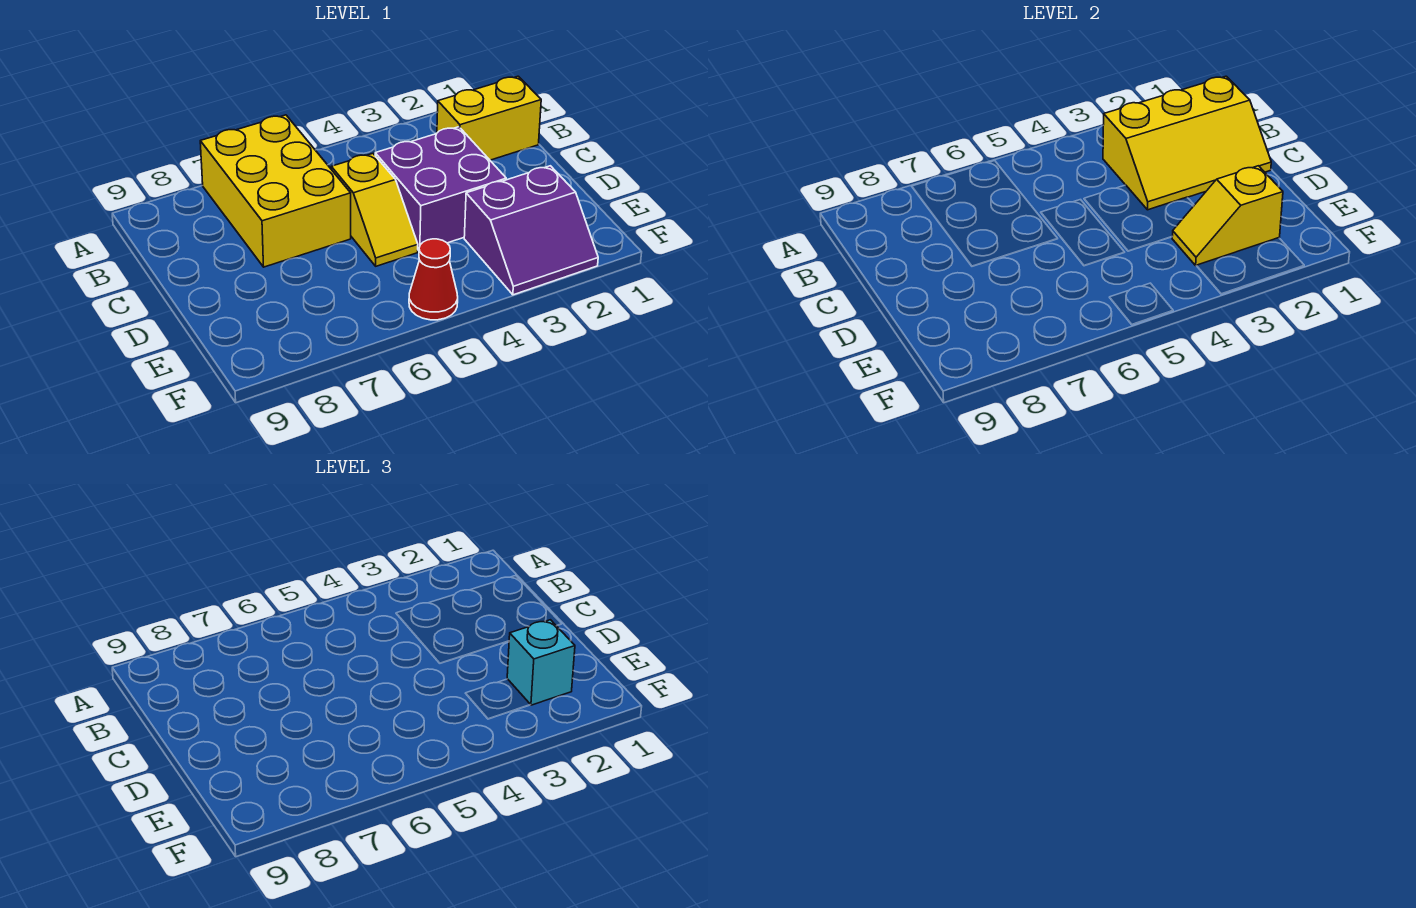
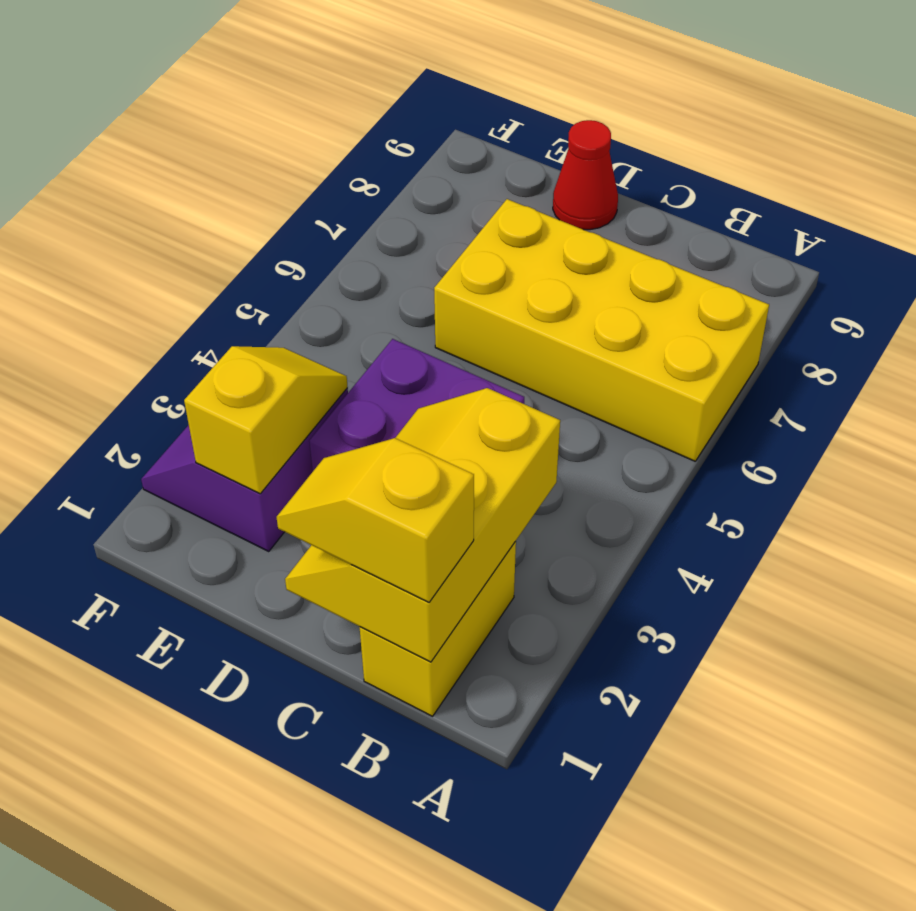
yellow 2x3 brick [200,115,351,267] -> yellow 2x4 brick [434,199,769,461]
yellow 1x2 slope [331,154,418,266] -> yellow 1x2 slope moved to [277,438,474,602]
cyan 1x1 brick [507,620,575,705] -> none
red 1x1 cone [409,239,458,320] -> red 1x1 cone moved to [553,120,618,230]

